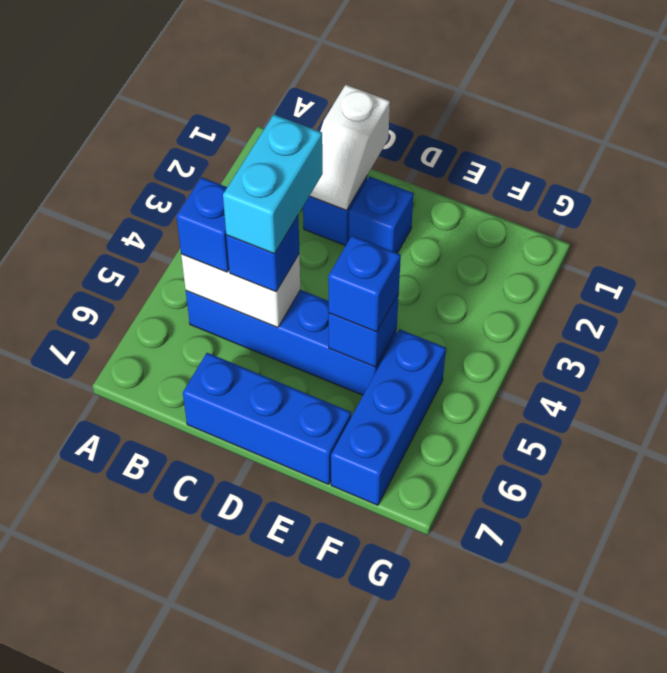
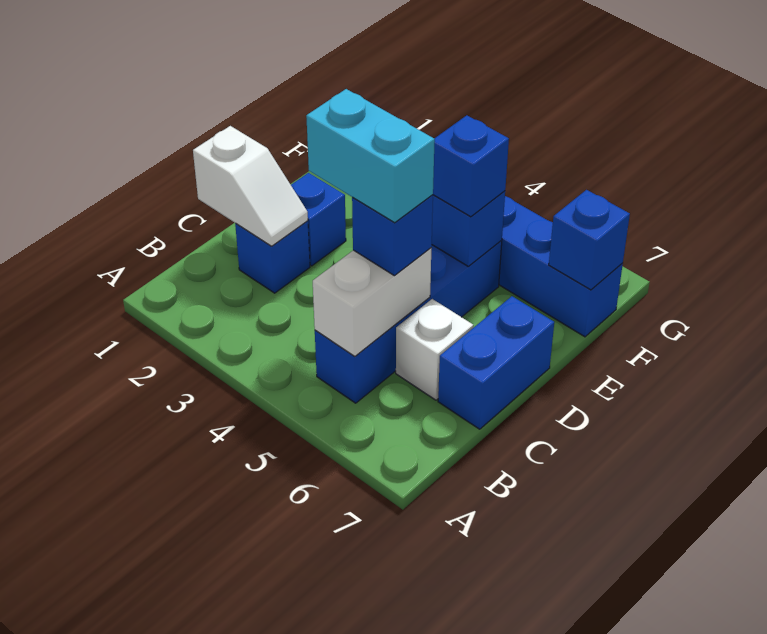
blue 1x1 brick [176,177,229,272] -> blue 1x1 brick moved to [549,190,630,290]
none -> white 1x1 brick [396,299,473,400]
blue 1x3 brick [183,353,351,484] -> blue 1x2 brick [438,296,554,429]

